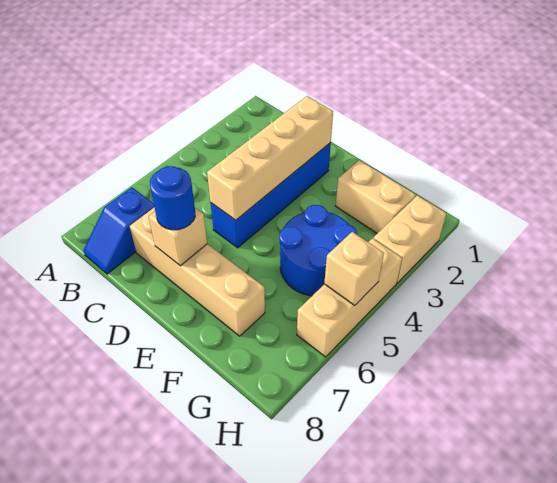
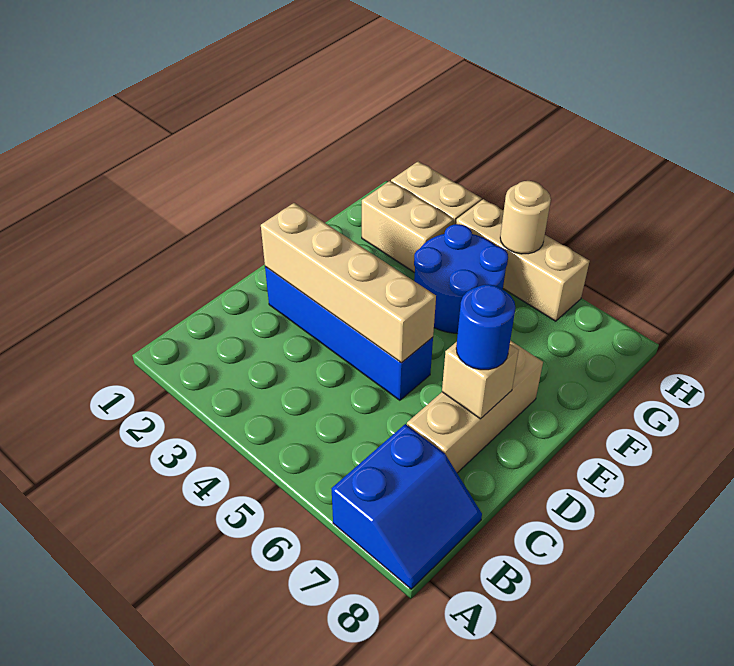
blue 1x2 slope [83,187,154,274] -> blue 2x2 slope [332,424,482,589]
tan 1x4 brick [130,208,265,336] -> tan 1x3 brick [407,340,543,473]
tan 1x2 brick [336,160,416,233] -> tan 1x2 brick turned to [362,181,453,273]
tan 1x1 brick [324,232,384,306] -> tan 1x1 round brick [500,181,551,254]

